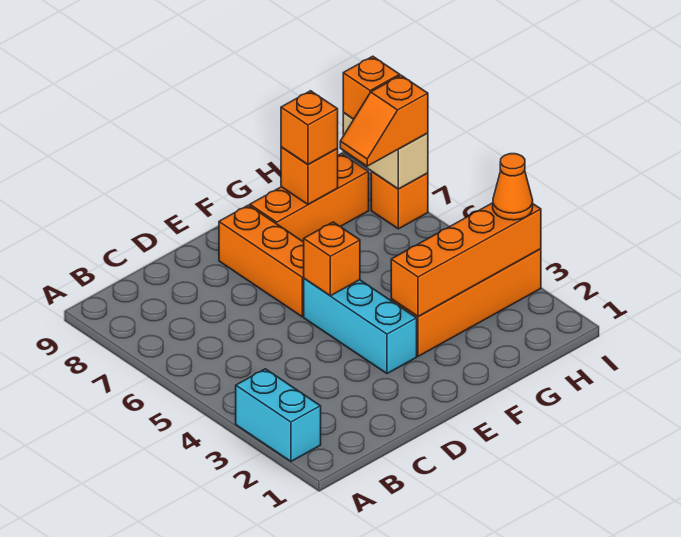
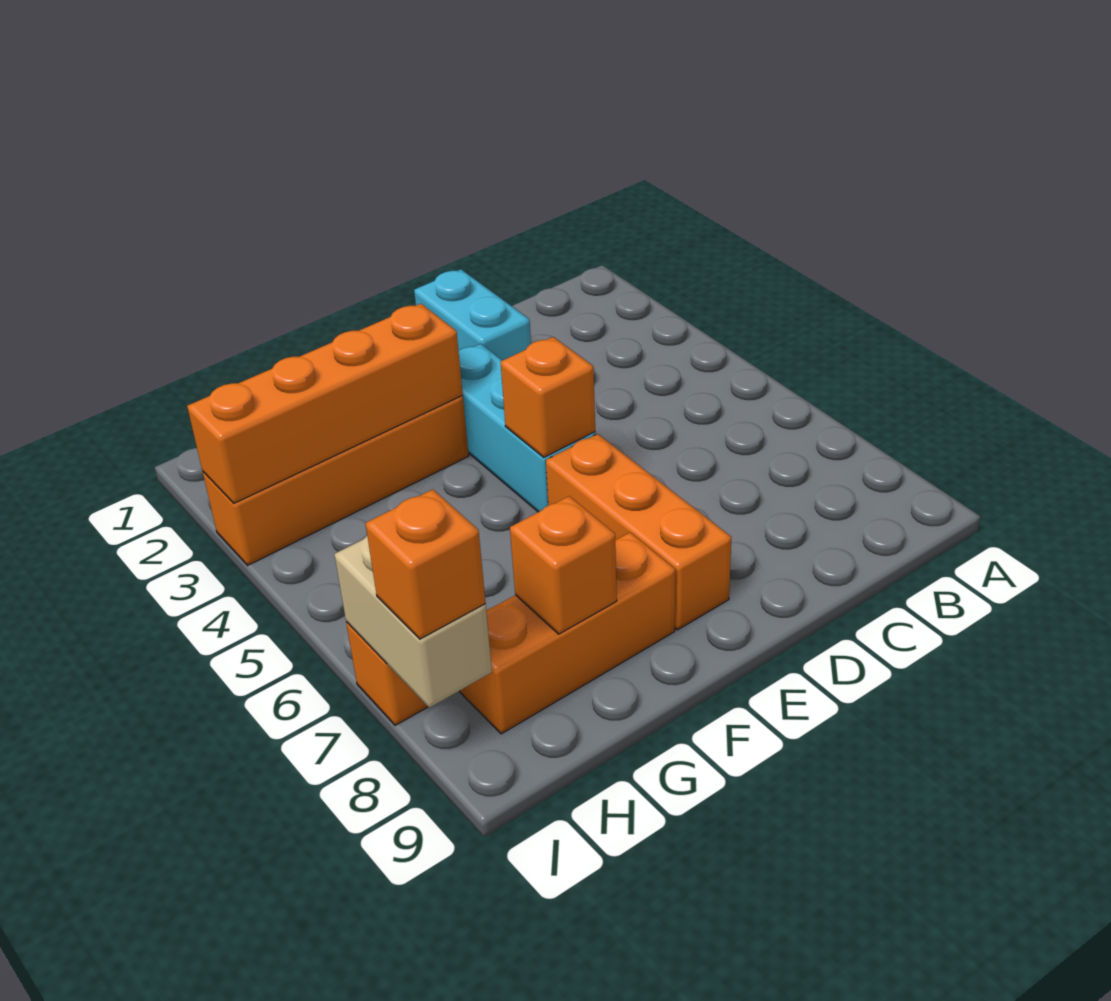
cyan 1x2 brick [236,369,321,461] -> cyan 1x2 brick moved to [414,270,531,361]
orange 1x1 brick [281,91,338,165] -> none
orange 1x2 slope [340,75,428,166] -> none
orange 1x1 cone [493,154,533,220] -> none

